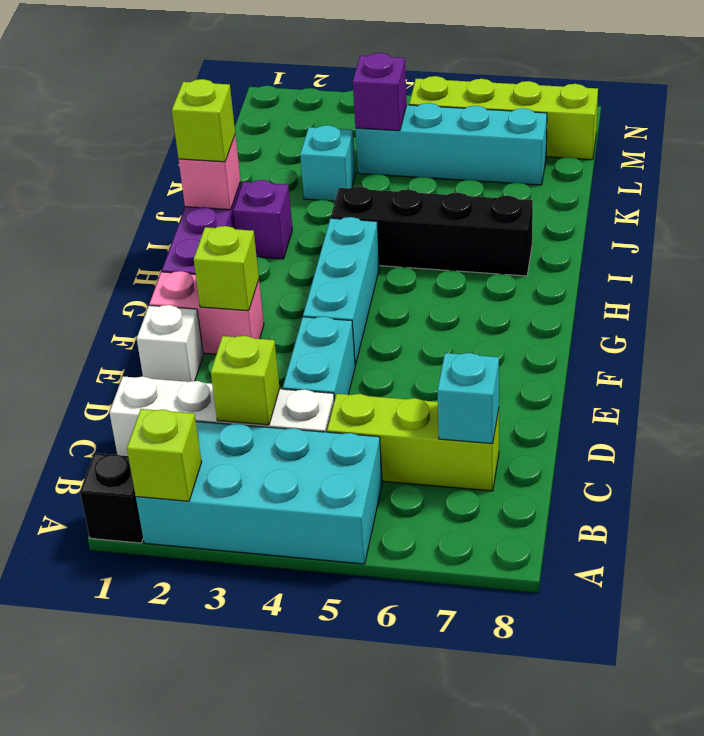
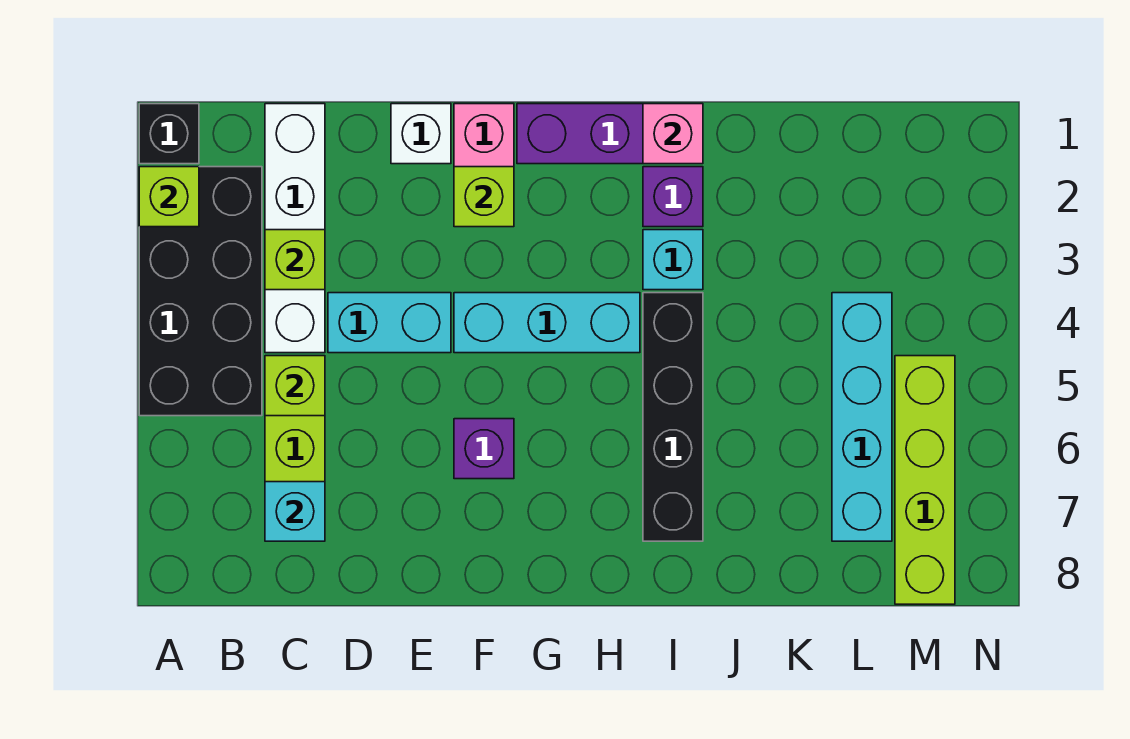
cyan 2x4 brick [136,421,382,564] -> black 2x4 brick [139,167,262,416]
lime 1x1 brick [172,79,235,162] -> lime 1x1 brick moved to [265,356,325,416]
cyan 1x1 brick [300,125,356,201] -> cyan 1x1 brick moved to [643,230,703,290]
purple 1x1 brick [353,53,407,131] -> purple 1x1 brick moved to [454,419,514,479]

